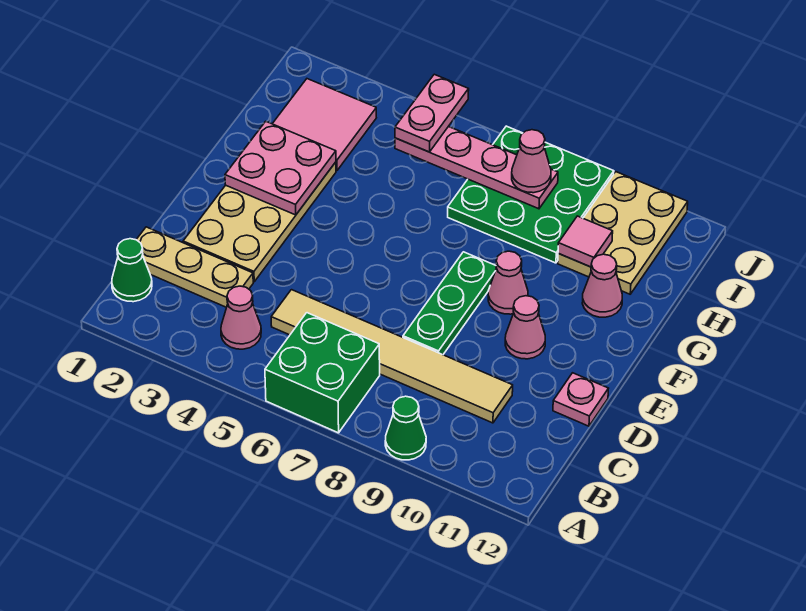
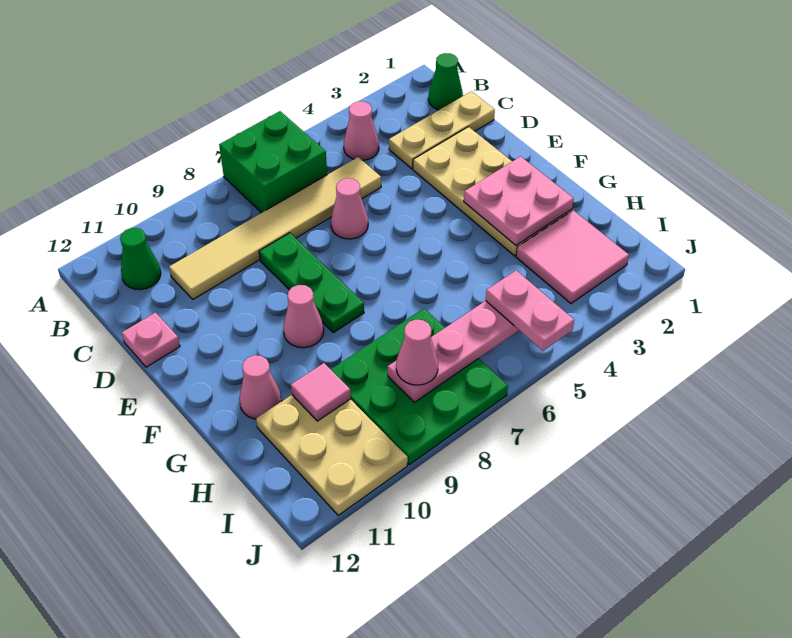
green 1x1 cone [385,396,426,460] -> green 1x1 cone moved to [120,228,161,290]
pink 1x1 cone [505,296,545,359] -> pink 1x1 cone moved to [331,178,368,239]

